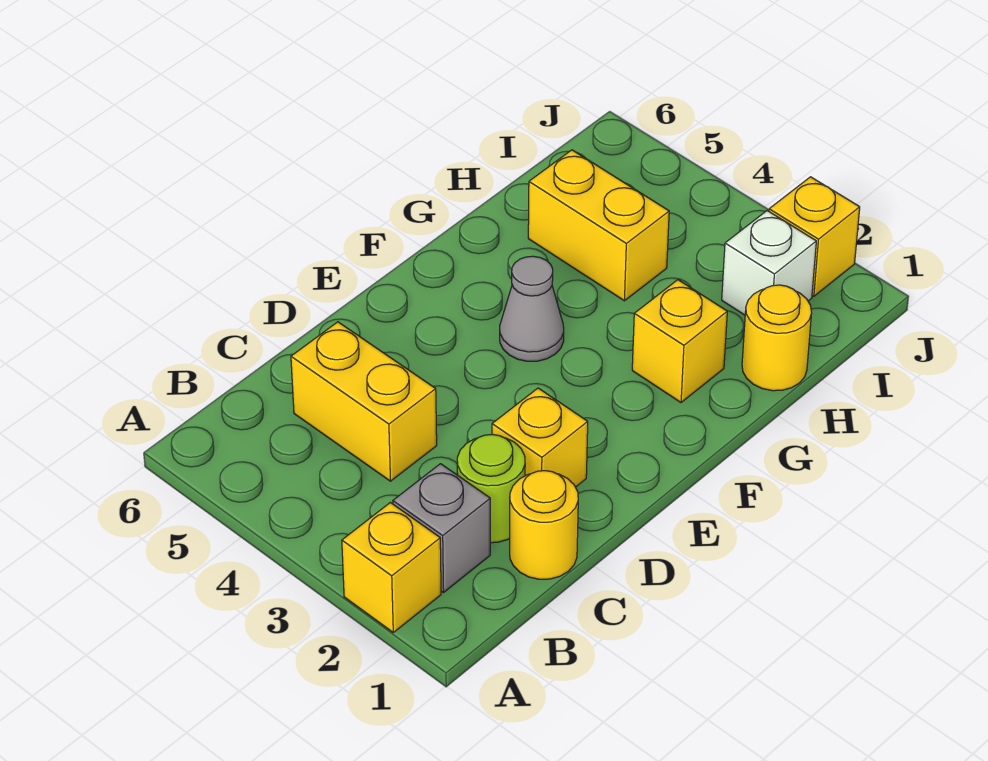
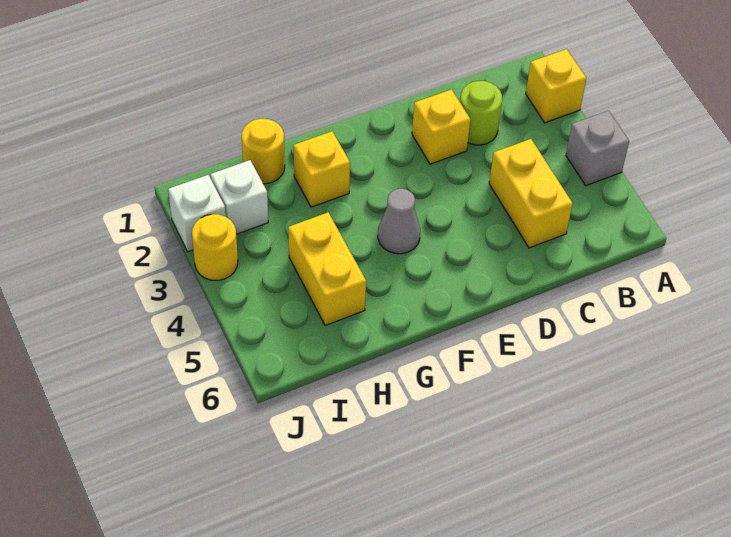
grey 1x1 brick [393,464,490,592] -> grey 1x1 brick moved to [566,111,629,186]
yellow 1x1 round brick [510,471,578,579] -> yellow 1x1 round brick moved to [192,214,238,281]
yellow 1x1 brick [769,177,860,296] -> white 1x1 brick [168,175,226,252]

